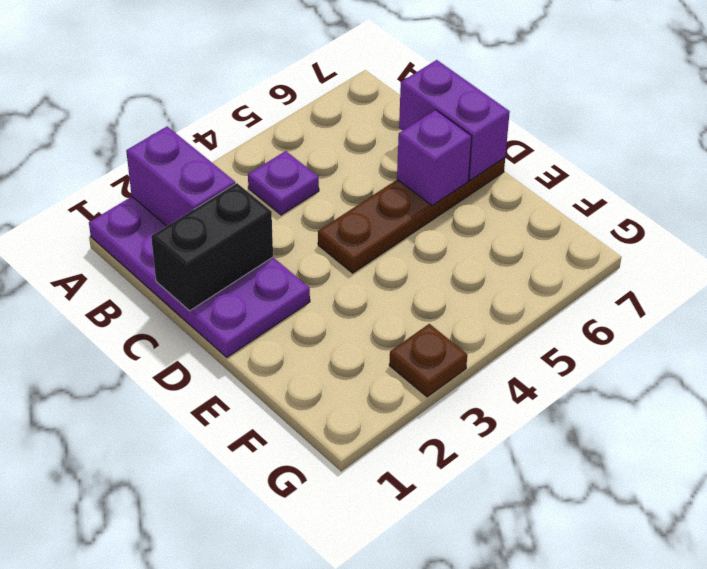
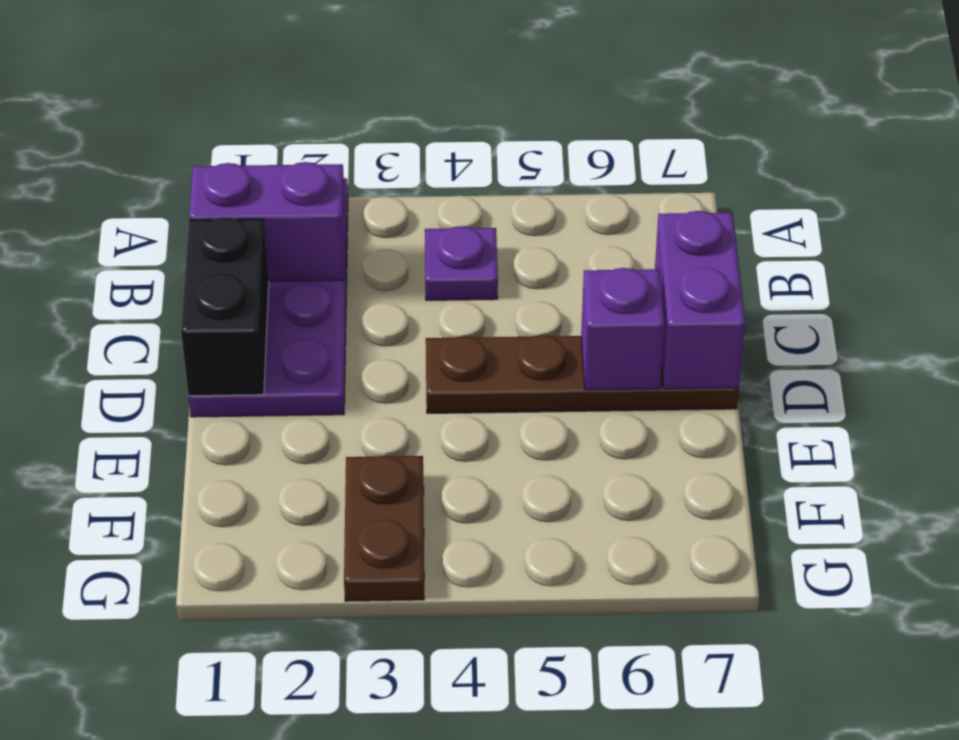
purple 1x2 brick [126,127,235,226] -> purple 1x2 brick turned to [189,162,346,281]
black 1x2 brick [151,183,273,311] -> black 1x2 brick turned to [181,217,269,396]
brown 1x1 plate [389,324,467,397] -> brown 1x2 plate [344,456,424,601]

